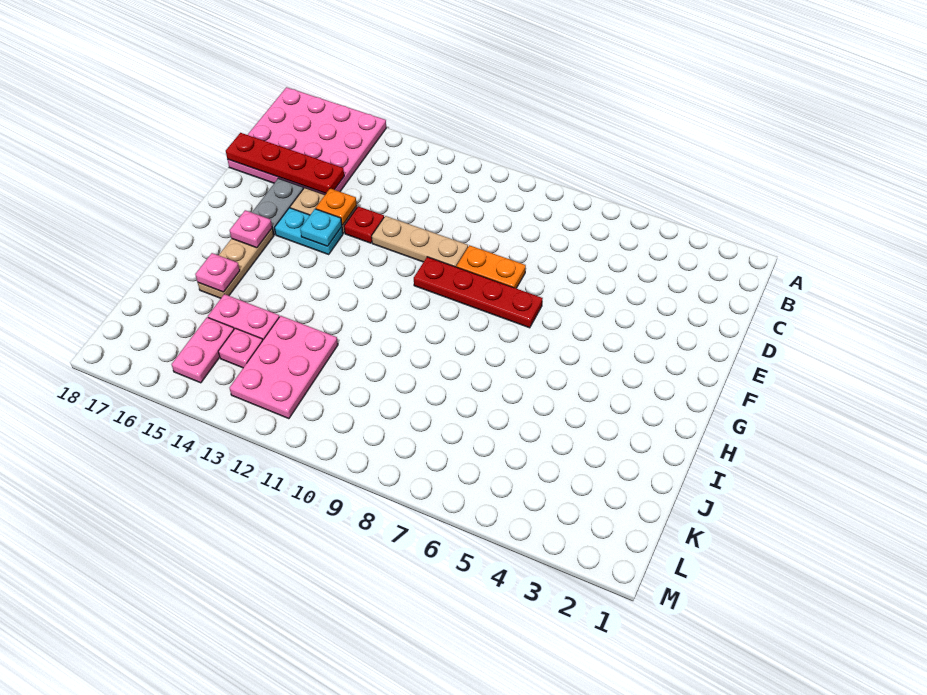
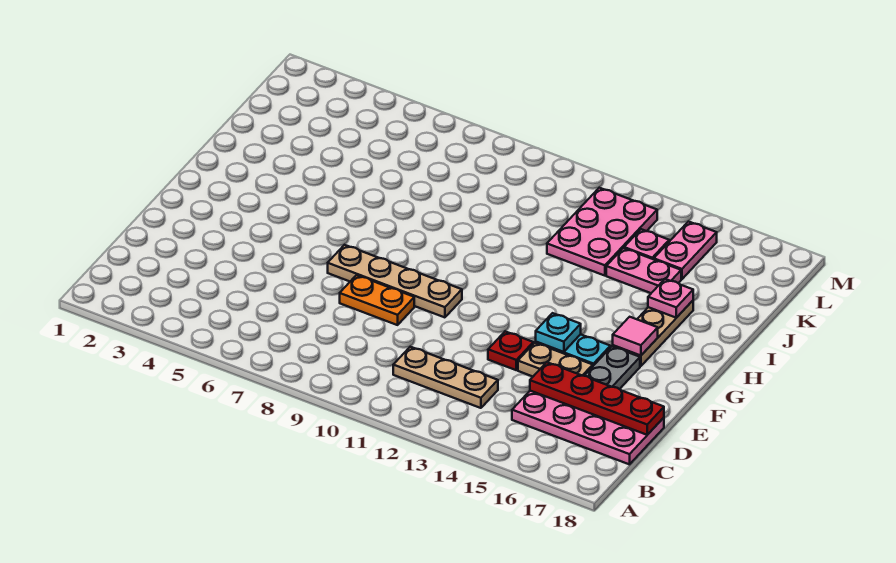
pink 4x4 plate [227,87,386,194] -> pink 2x4 plate [512,391,664,464]
tan 1x3 plate [372,216,468,267] -> tan 1x3 plate moved to [393,347,498,408]
orange 1x1 plate [316,188,357,225] -> none
red 1x4 plate [414,257,543,328] -> tan 1x4 plate [328,245,462,317]
pink 1x1 plate [230,210,272,248] -> pink 1x1 tile [613,317,658,356]

